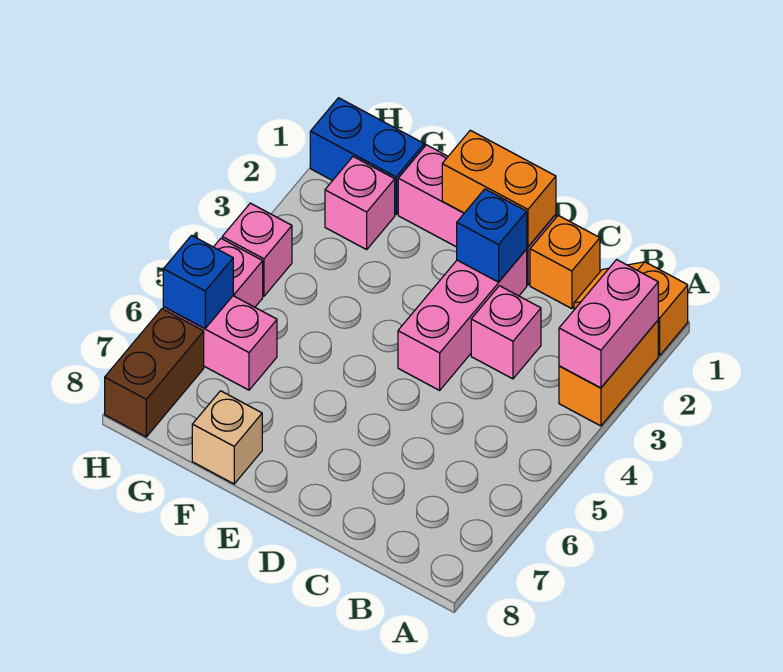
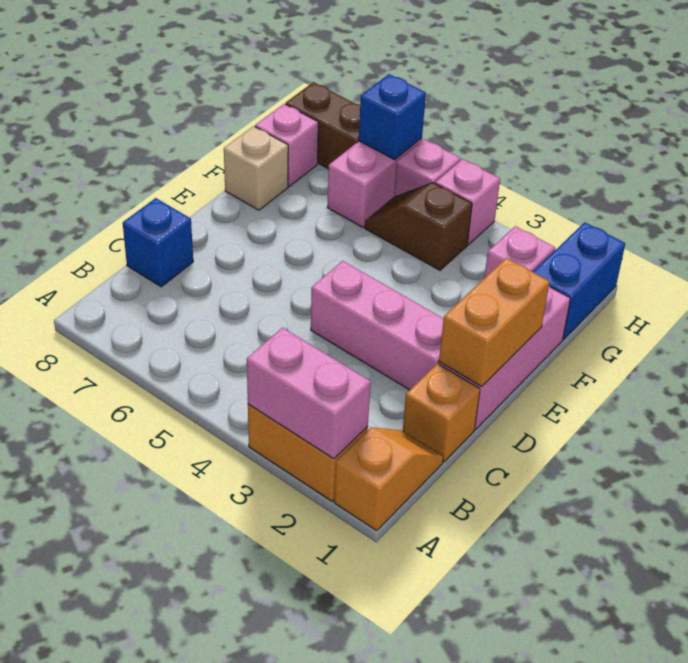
pink 1x1 brick [471,286,541,379] -> pink 1x1 brick moved to [255,104,318,186]
blue 1x1 brick [457,189,527,282] -> blue 1x1 brick moved to [123,198,193,287]
none -> brown 1x2 slope [365,183,472,270]

